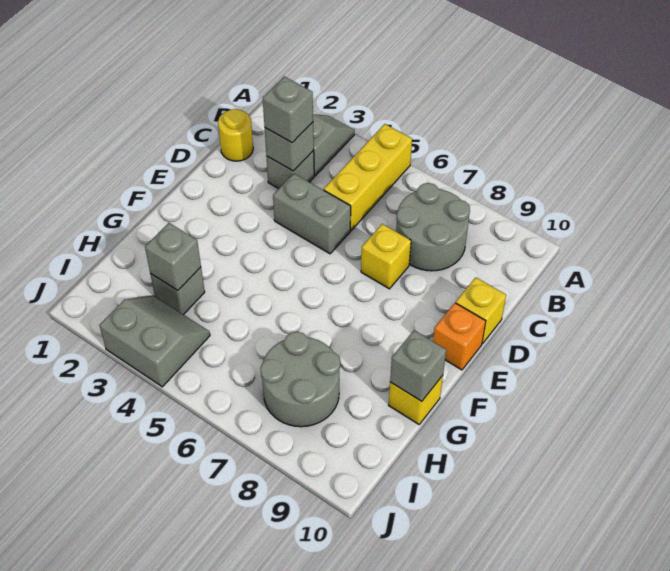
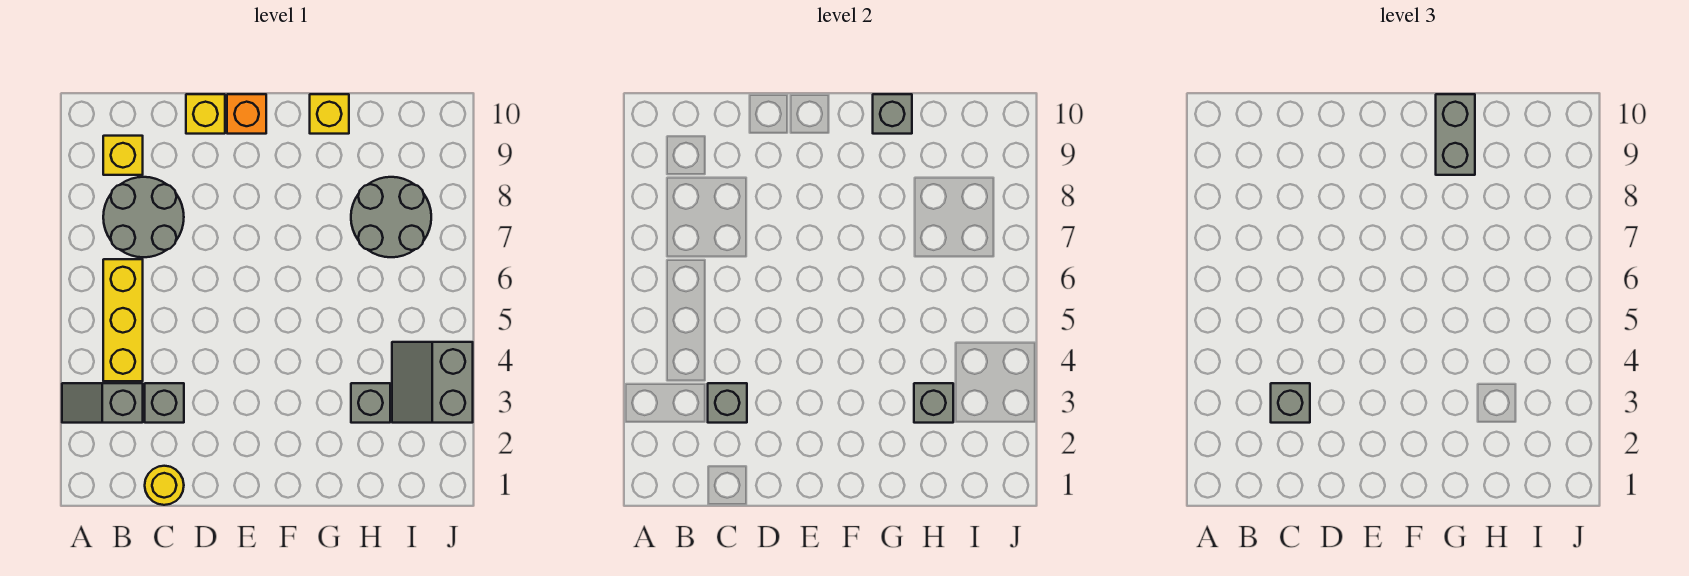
yellow 1x3 brick [324,124,412,230] -> yellow 1x3 brick turned to [103,259,143,381]
grey 1x2 brick [273,174,351,254] -> grey 1x2 brick moved to [1436,94,1475,175]
yellow 1x1 brick [361,224,411,289] -> yellow 1x1 brick moved to [103,136,143,175]

